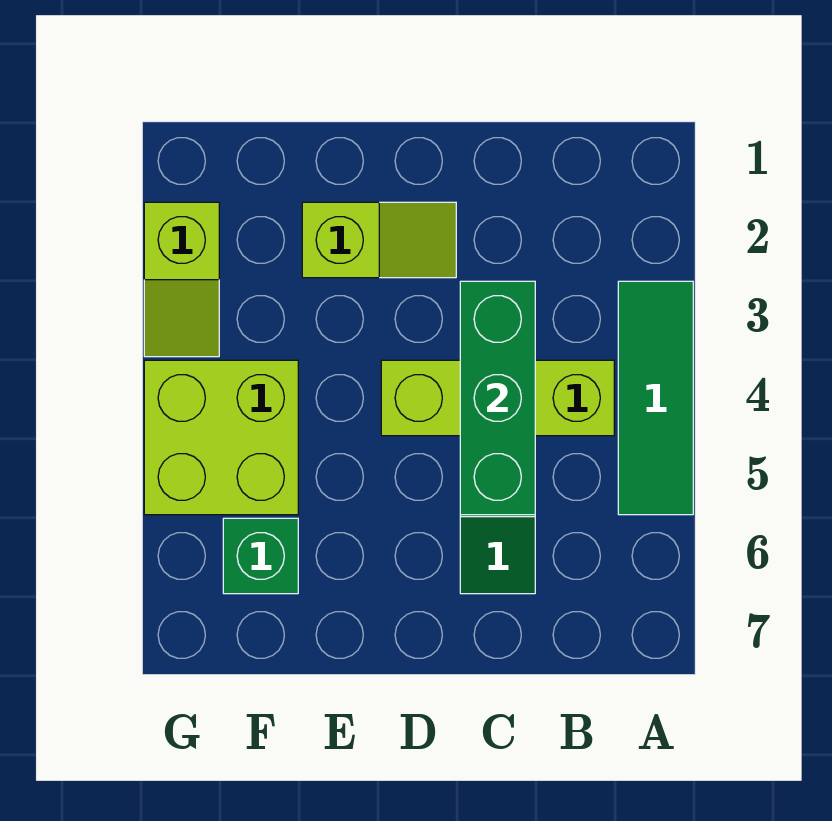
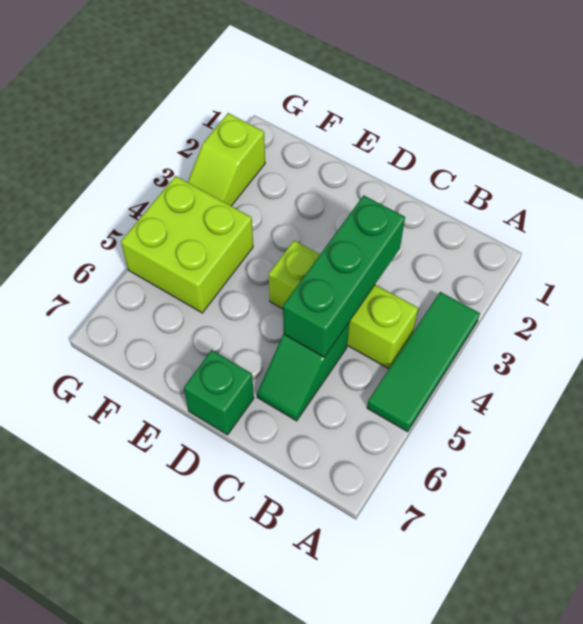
lime 1x2 slope [302,202,456,278] -> none
green 1x1 brick [223,518,298,594] -> green 1x1 brick moved to [184,350,254,435]

